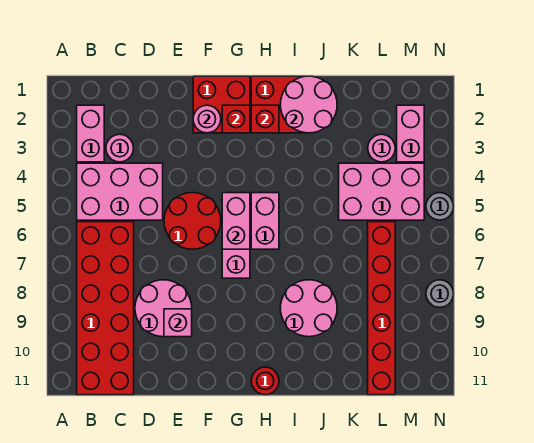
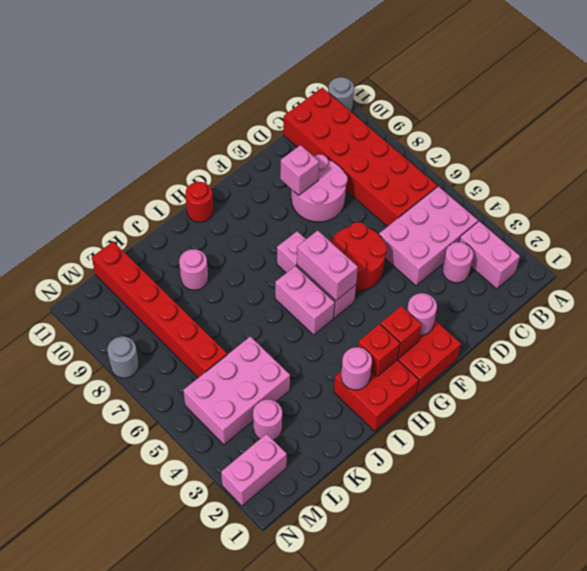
pink 2x2 round brick [280,76,337,133] -> pink 1x1 round brick [341,347,372,390]
pink 2x2 round brick [280,280,337,337] -> pink 1x1 round brick [179,249,208,290]
pink 1x2 brick [397,105,424,162] -> pink 1x2 brick turned to [221,434,287,506]
grey 1x1 round brick [426,193,454,220] -> grey 1x1 round brick moved to [328,77,354,111]

